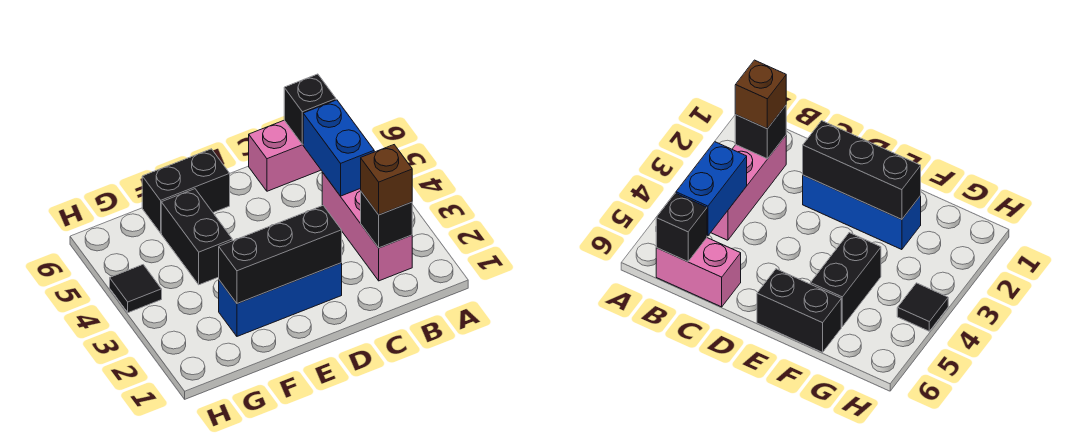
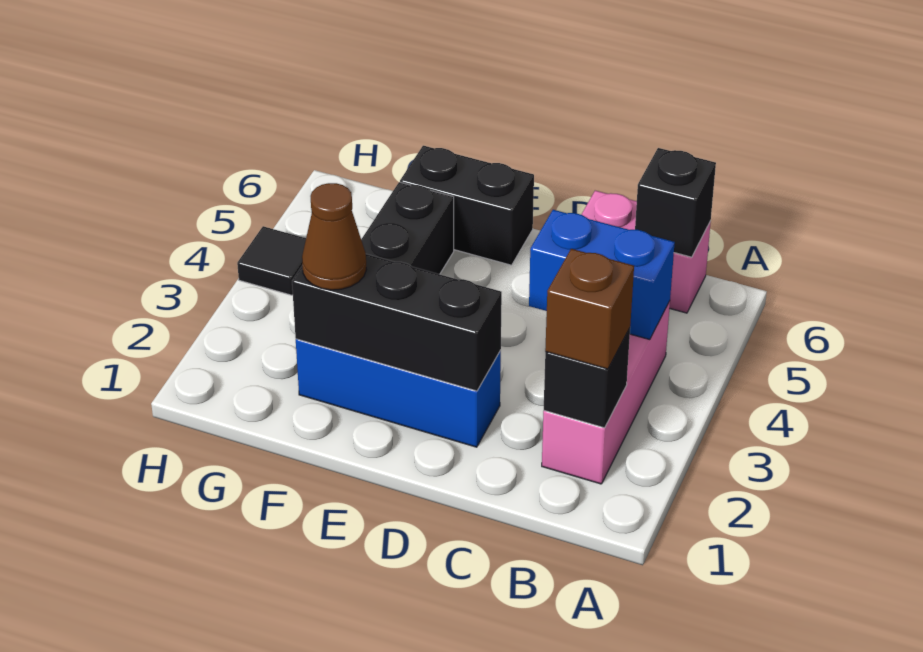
blue 1x2 brick [303,100,374,196] -> blue 1x2 brick turned to [529,210,675,339]
none -> brown 1x1 cone [302,183,367,290]

